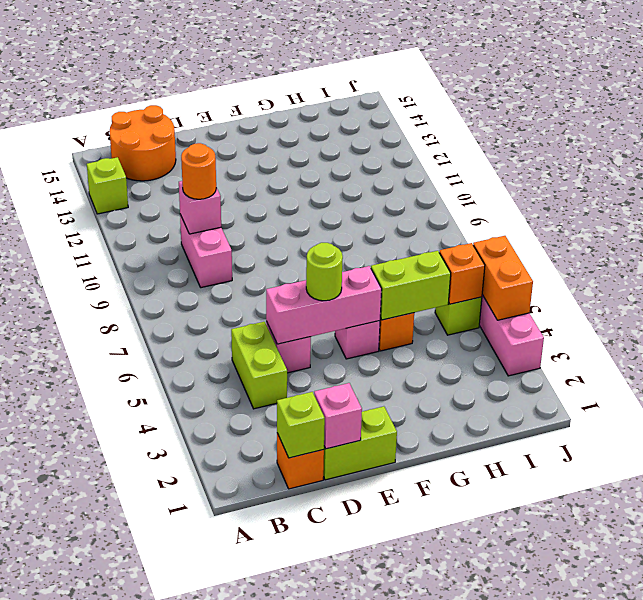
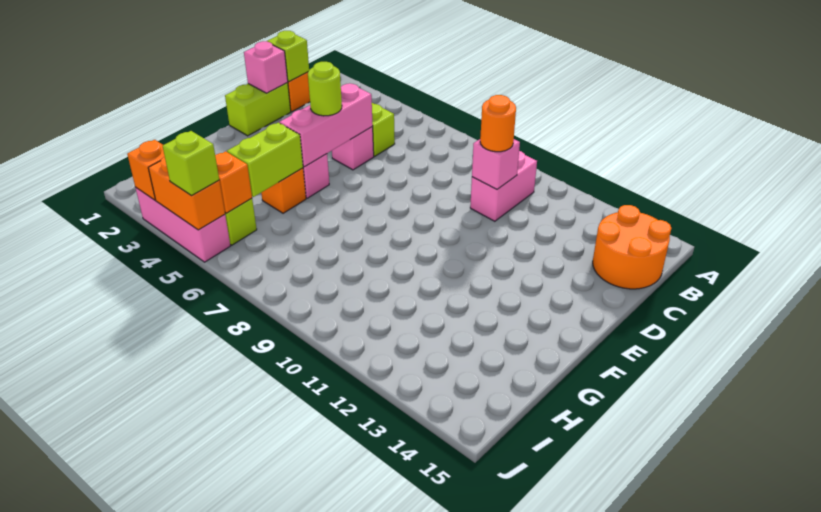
lime 1x1 brick [87,157,128,214] -> lime 1x1 brick moved to [163,131,219,196]
pink 1x2 brick [180,215,232,288] -> pink 1x2 brick turned to [470,151,537,221]
none -> orange 1x1 brick [127,140,165,200]

